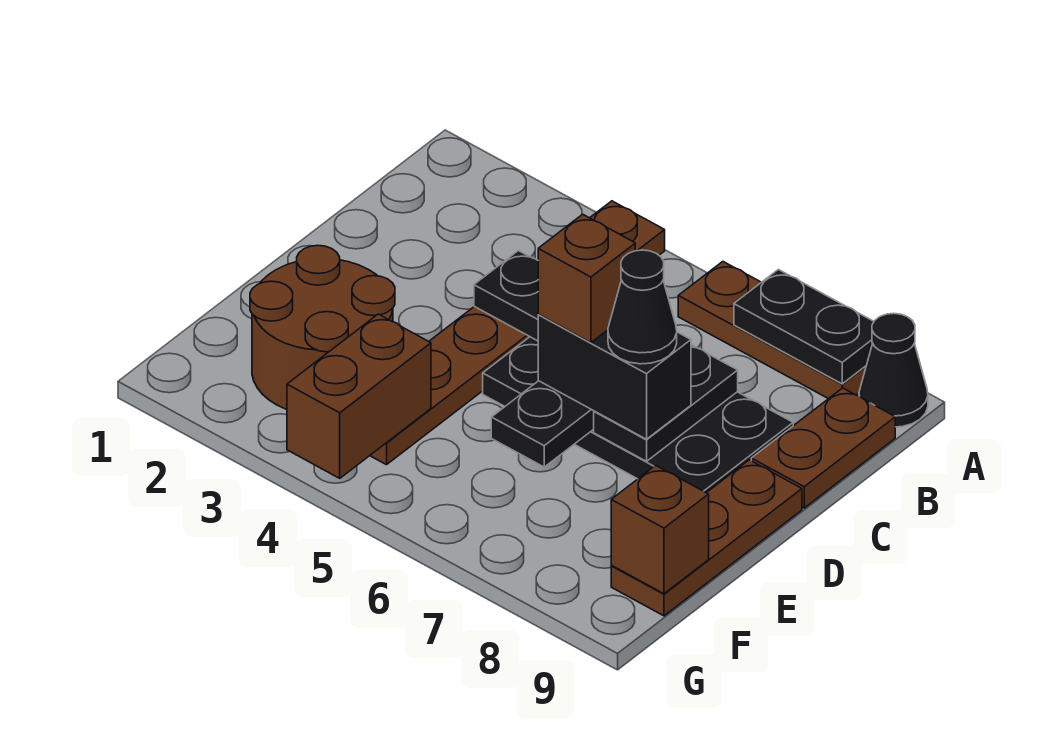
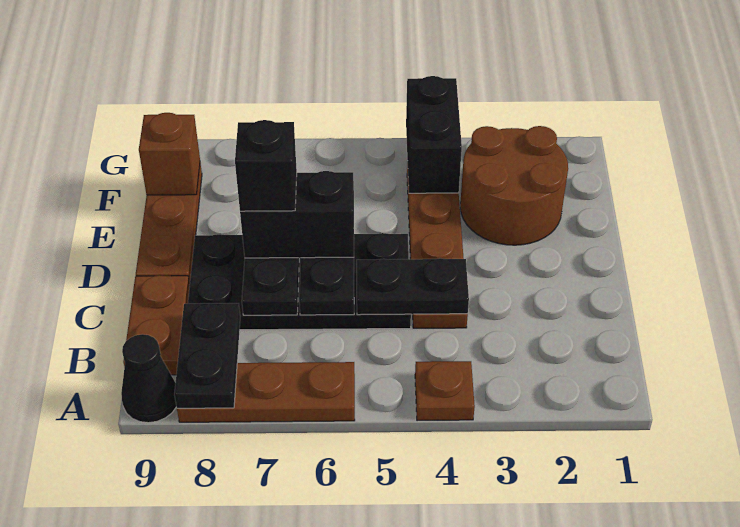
black 1x2 plate [734,270,874,384] -> black 1x2 plate turned to [174,303,240,408]
brown 1x1 brick [538,214,635,343] -> none
black 1x1 cone [608,250,677,364] -> black 1x1 brick [235,120,297,211]
brown 1x2 brick [287,314,431,478] -> black 1x2 brick [406,76,462,193]

